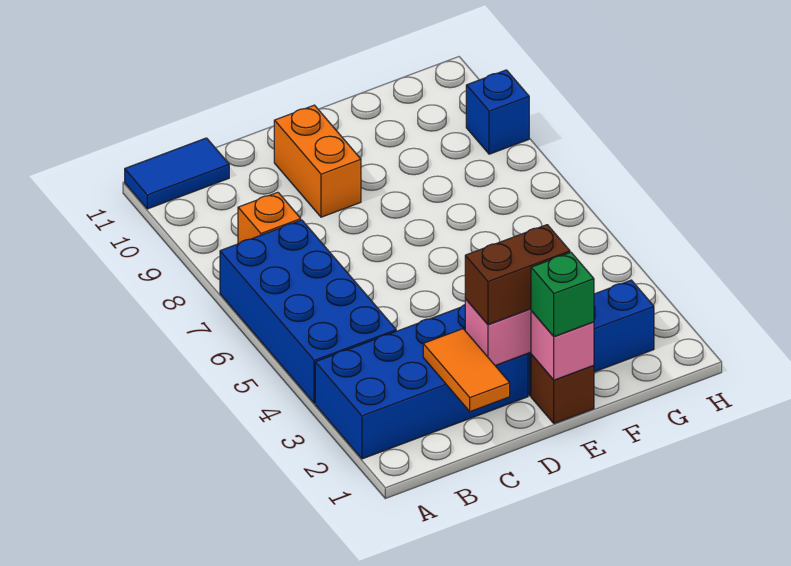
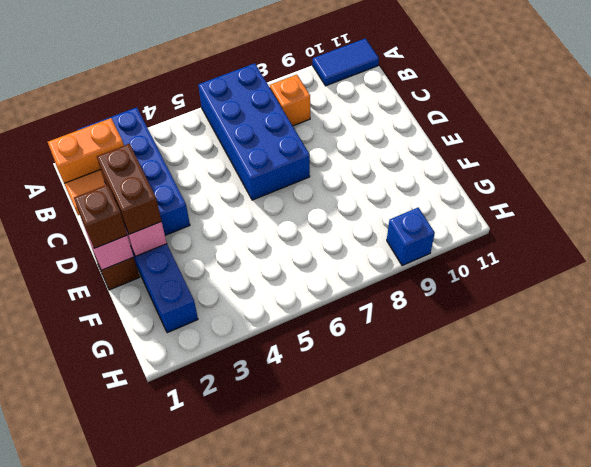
blue 2x4 brick [220,220,396,403] -> blue 2x4 brick turned to [198,63,310,200]
blue 1x2 tile [125,138,229,209] -> blue 1x2 tile turned to [313,38,379,86]
orange 1x2 brick [274,105,361,217] -> orange 1x2 brick moved to [48,118,124,184]
green 1x1 brick [531,252,594,337] -> brown 1x1 brick [74,185,127,248]

